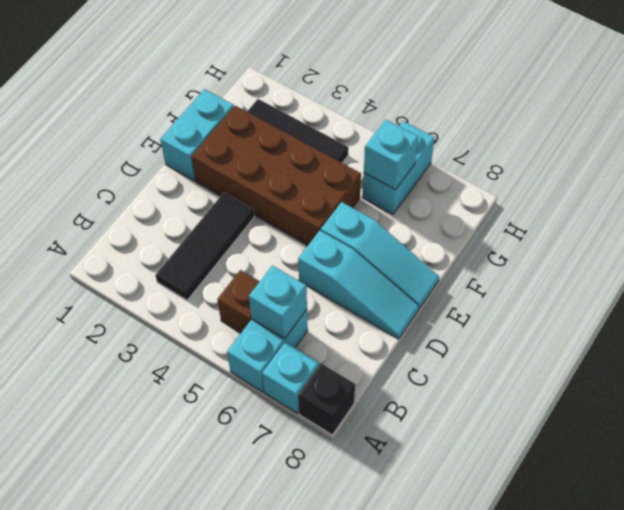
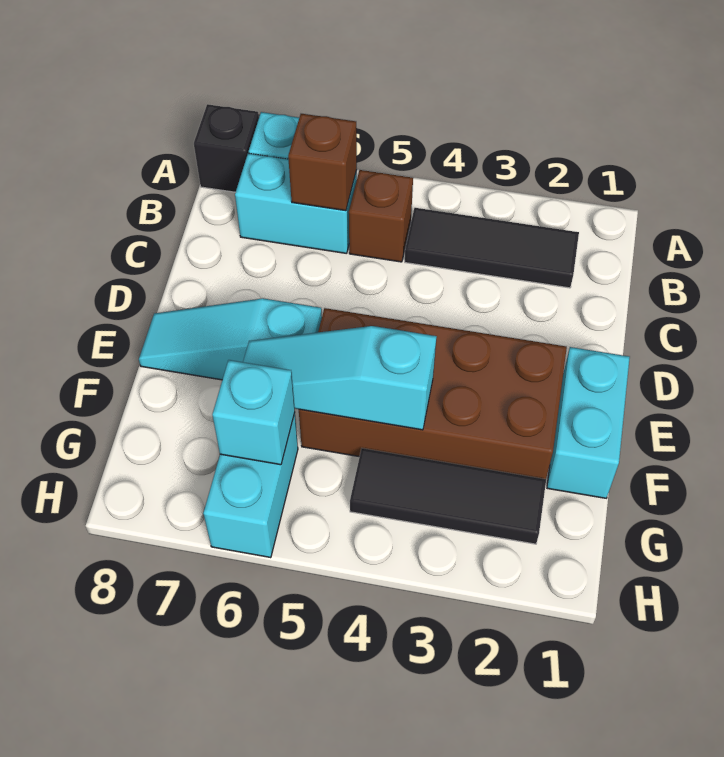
cyan 1x2 brick [227,310,308,392] -> cyan 1x2 brick turned to [235,153,357,254]
black 1x3 tile [155,193,254,300] -> black 1x3 tile turned to [405,208,579,288]
cyan 1x1 brick [249,266,307,339] -> brown 1x1 brick [288,114,357,211]
cyan 1x3 slope [298,231,419,339] -> cyan 1x3 slope moved to [243,326,437,430]

